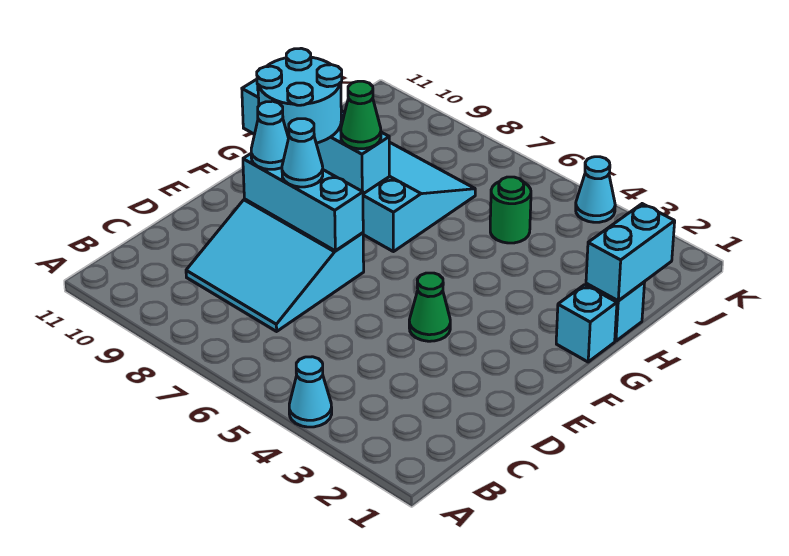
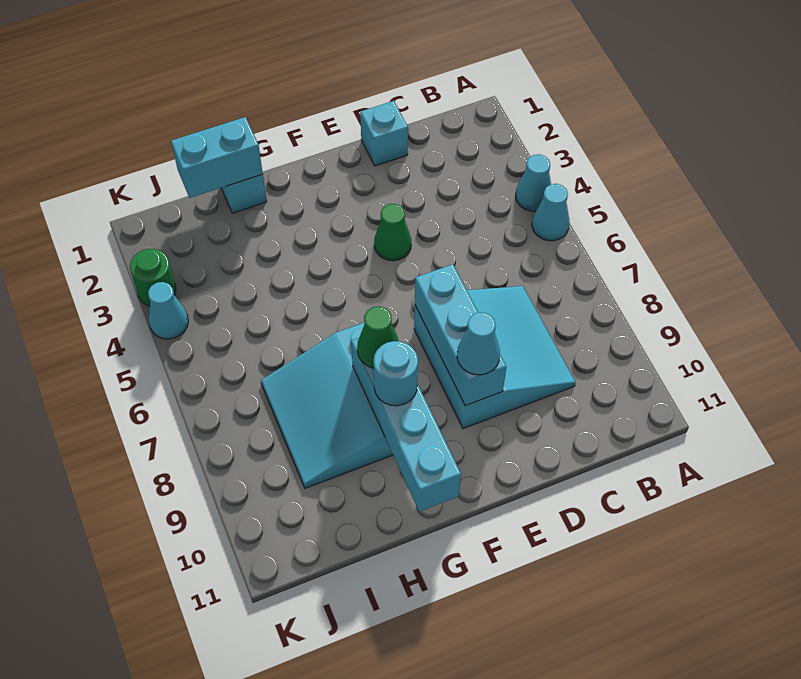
cyan 1x1 cone [282,119,323,187] -> cyan 1x1 cone moved to [532,184,569,241]
cyan 2x2 round brick [257,48,342,143] -> cyan 1x1 round brick [374,341,418,406]
cyan 1x1 brick [556,285,617,362] -> cyan 1x1 brick moved to [360,101,408,166]
green 1x1 round brick [490,177,531,243] -> green 1x1 round brick moved to [130,249,176,306]

